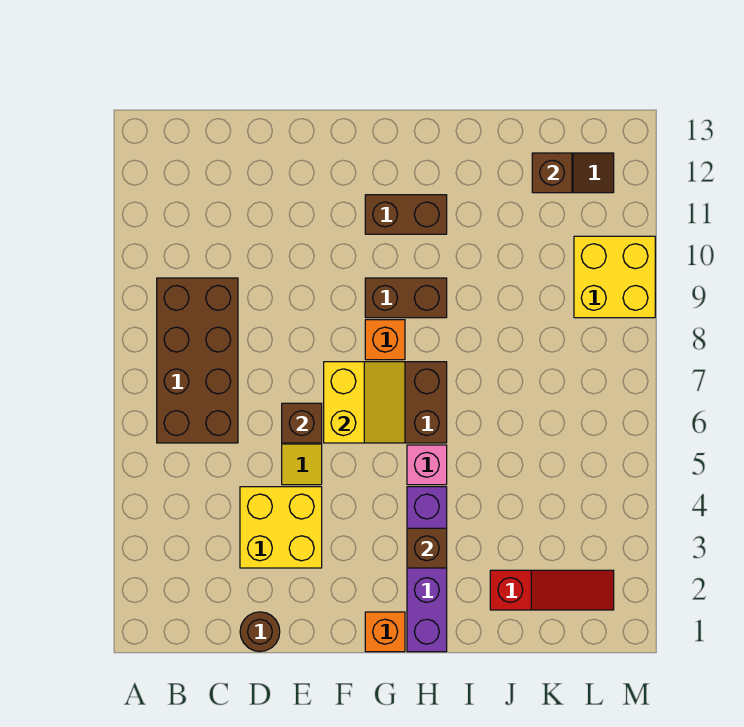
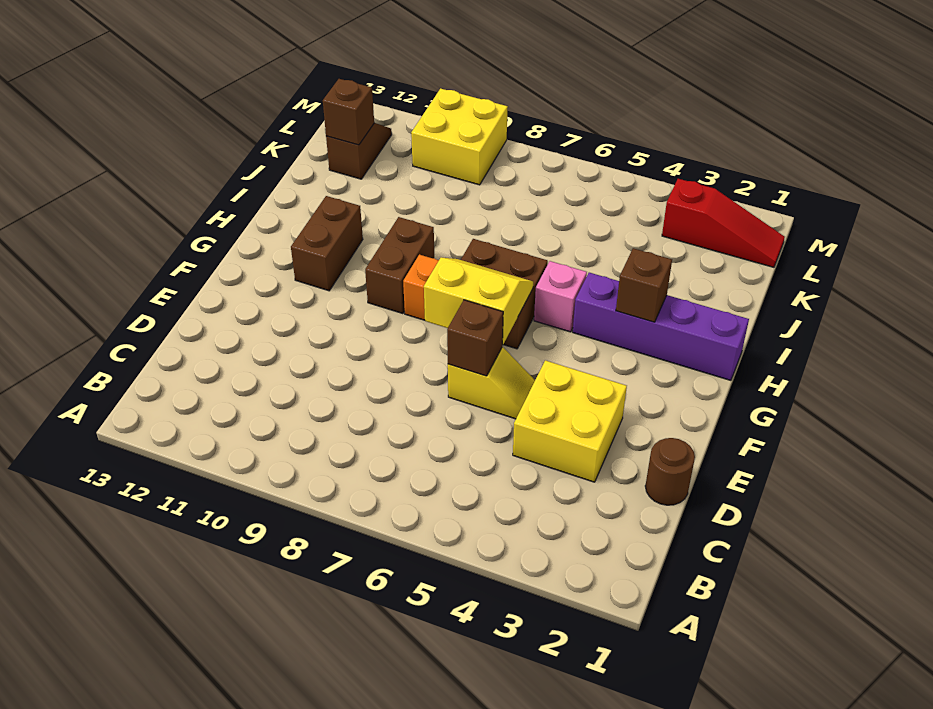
brown 2x4 brick [157,278,238,443] -> none
orange 1x1 brick [365,612,405,652] -> none
red 1x3 slope [490,570,614,610] -> red 1x3 slope turned to [662,179,785,267]

